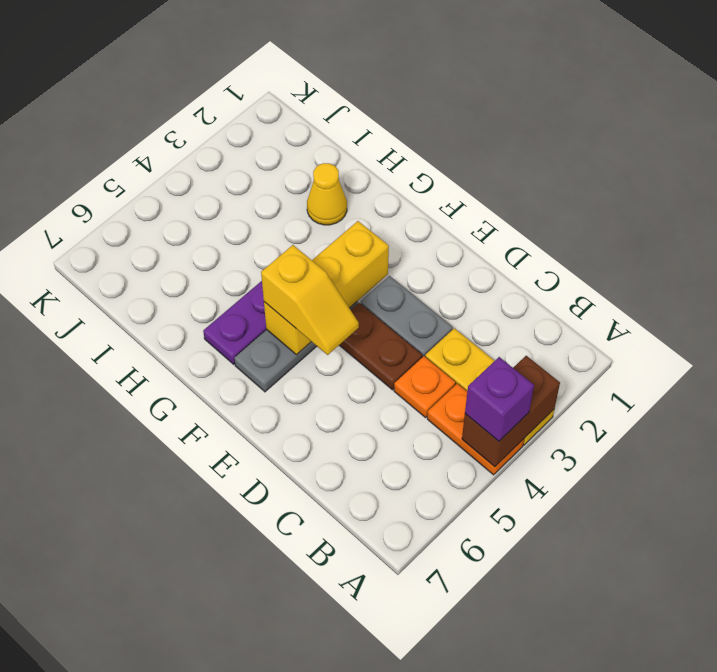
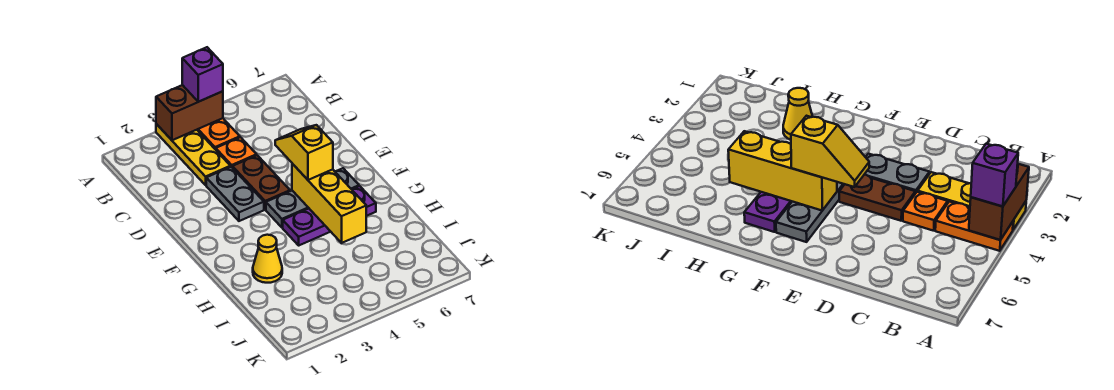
yellow 1x3 brick [264,221,389,355] -> yellow 1x3 brick turned to [292,164,366,243]

